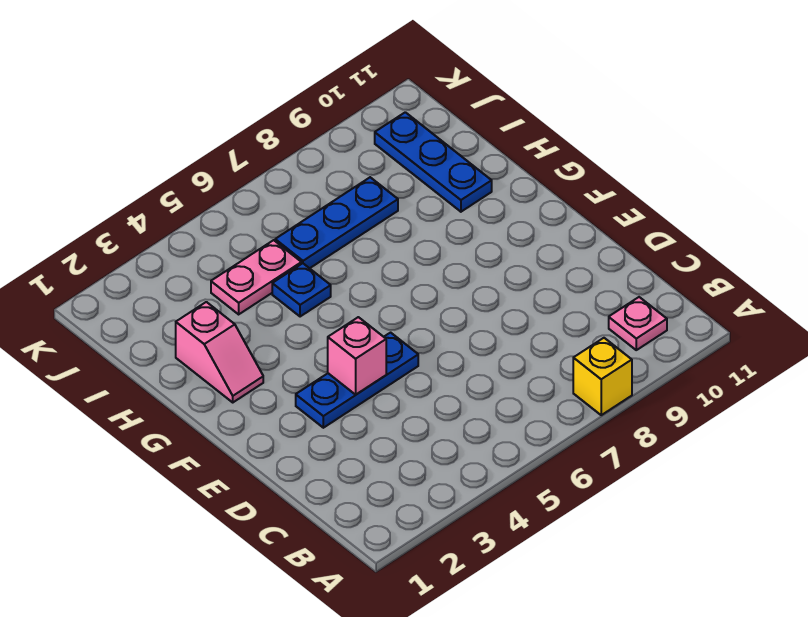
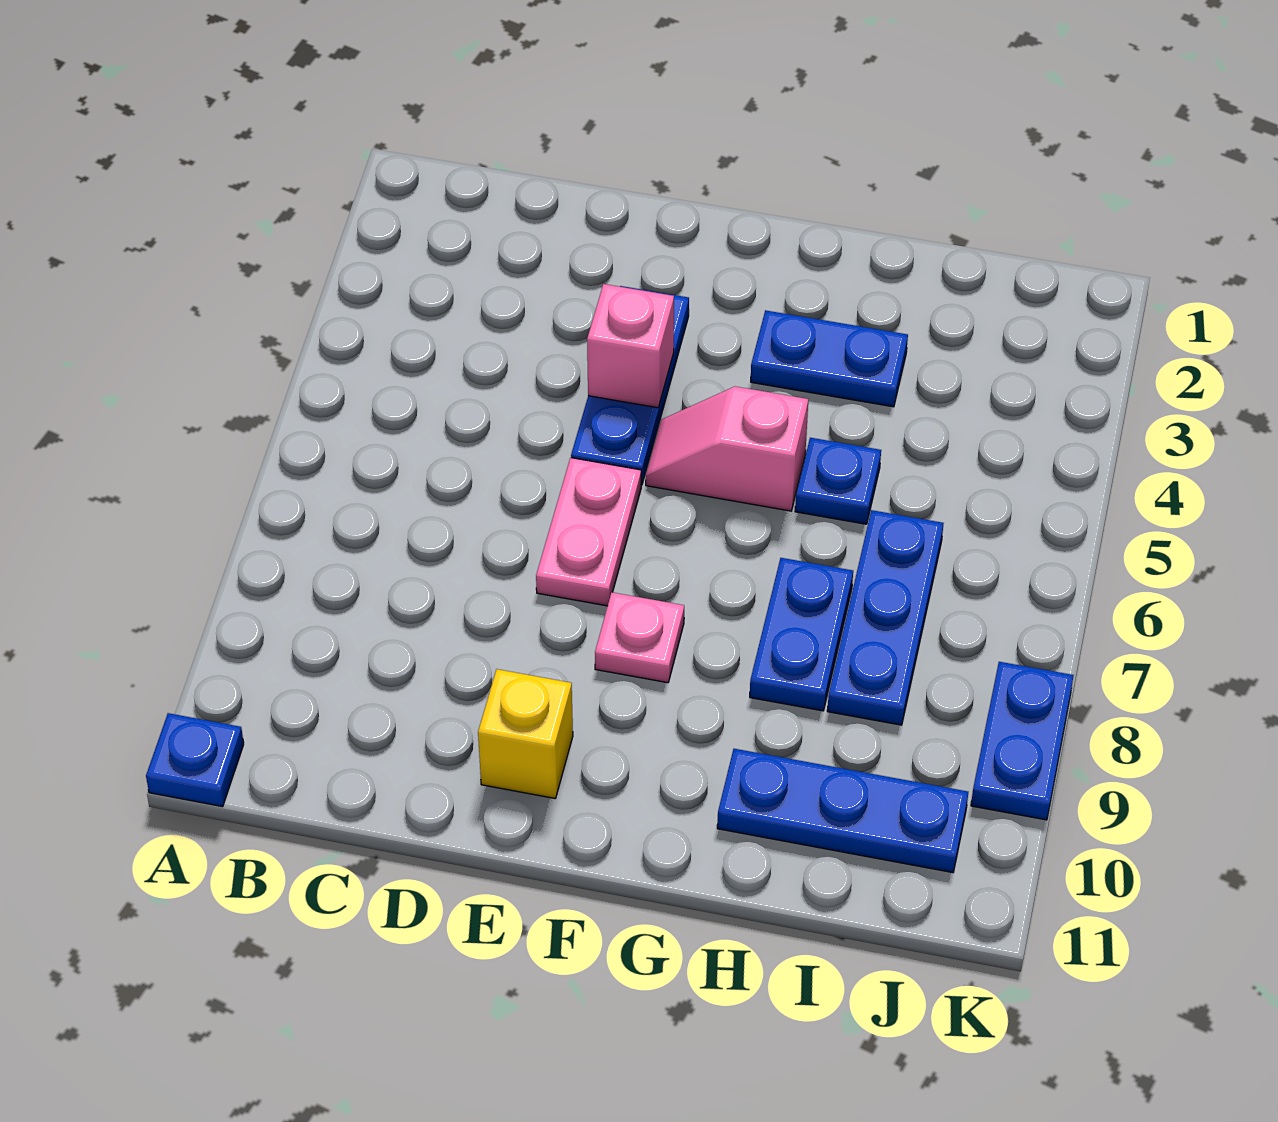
yellow 1x1 brick [573,338,632,415] -> yellow 1x1 brick moved to [478,669,573,799]
none -> blue 1x1 plate [146,713,244,807]
pink 1x1 plate [609,297,667,350] -> pink 1x1 plate moved to [595,592,684,683]
pink 1x2 slope [176,302,263,402] -> pink 1x2 slope moved to [646,386,808,511]
none -> blue 1x2 plate [751,310,908,407]
none -> blue 1x2 plate [750,558,853,711]
pink 1x2 plate [211,240,301,314] -> pink 1x2 plate moved to [536,458,641,606]
none -> blue 1x2 plate [971,662,1074,820]

